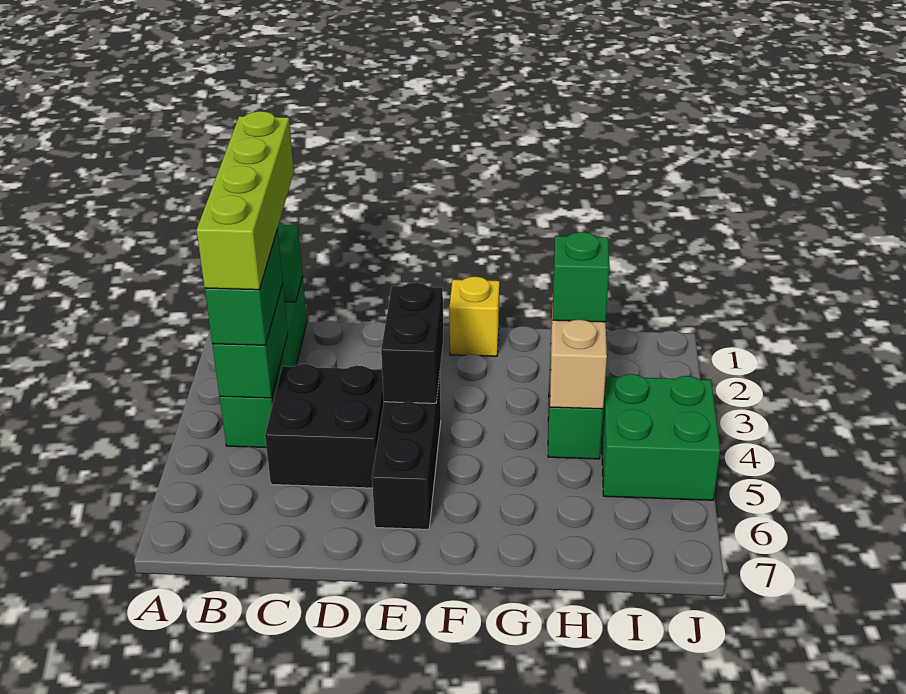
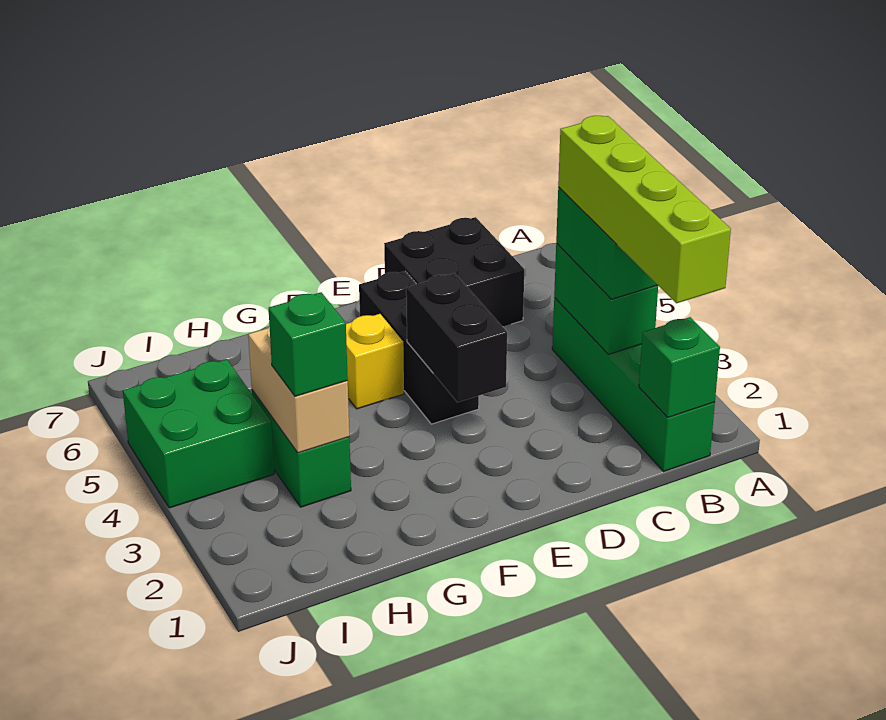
black 2x2 brick [265,364,384,488] -> black 2x2 brick moved to [384,217,524,327]
yellow 1x1 brick [449,277,500,356] -> yellow 1x1 brick moved to [346,314,404,409]

